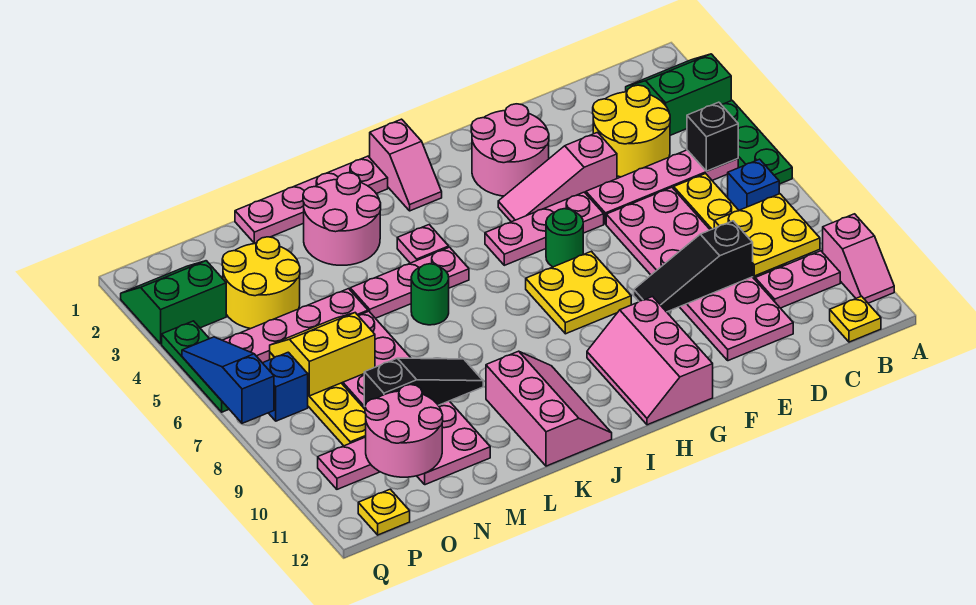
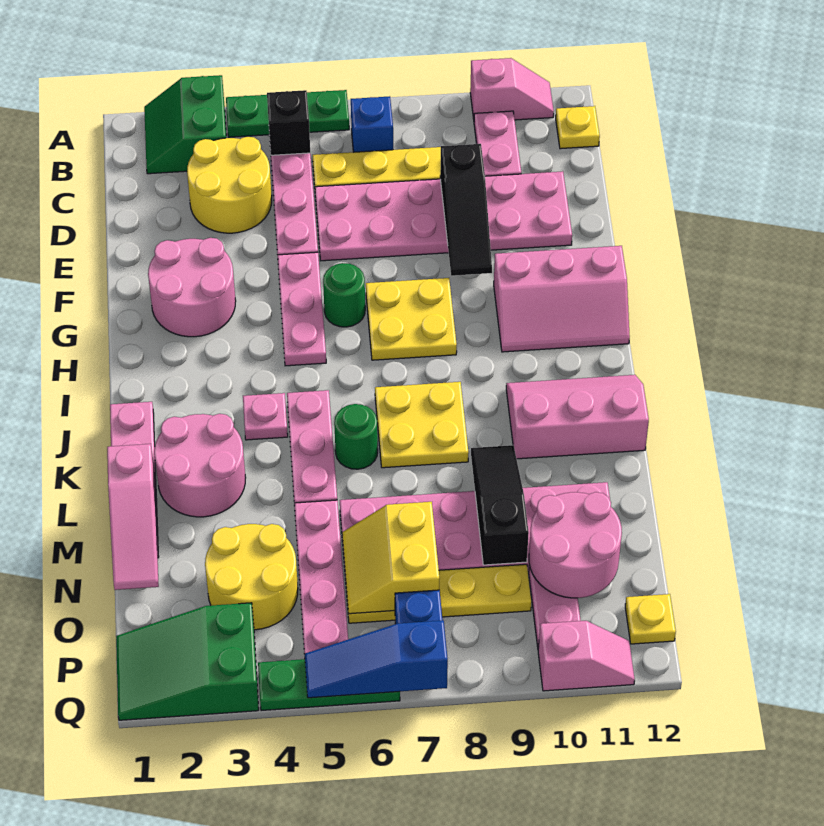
yellow 2x2 plate [714,194,820,276] -> yellow 2x2 plate moved to [375,382,469,468]
pink 1x3 slope [498,132,617,222] -> pink 1x3 slope moved to [107,444,159,590]
pink 1x2 slope [370,119,442,211] -> pink 1x2 slope moved to [538,621,635,691]
green 2x2 slope [121,261,226,344] -> green 2x3 slope [116,603,259,720]

